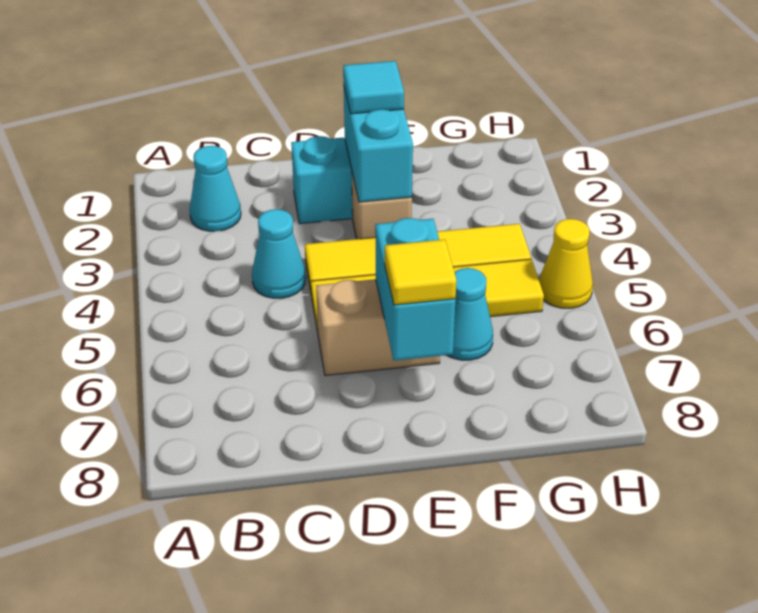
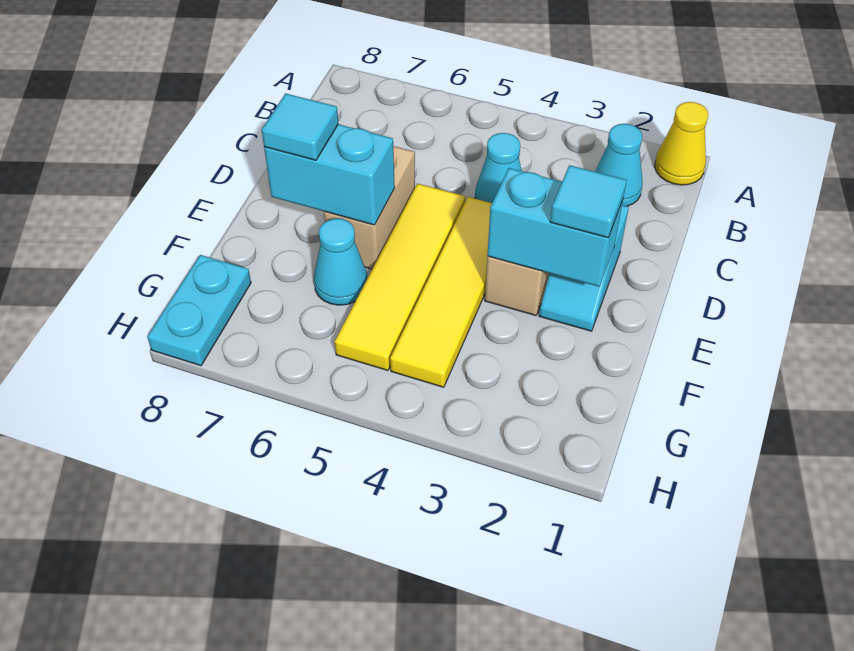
yellow 1x1 tile [385,239,456,305] -> cyan 1x1 tile [262,93,338,160]
none -> cyan 1x2 plate [147,255,251,366]
yellow 1x1 cone [539,219,593,308] -> yellow 1x1 cone moved to [655,102,708,185]

